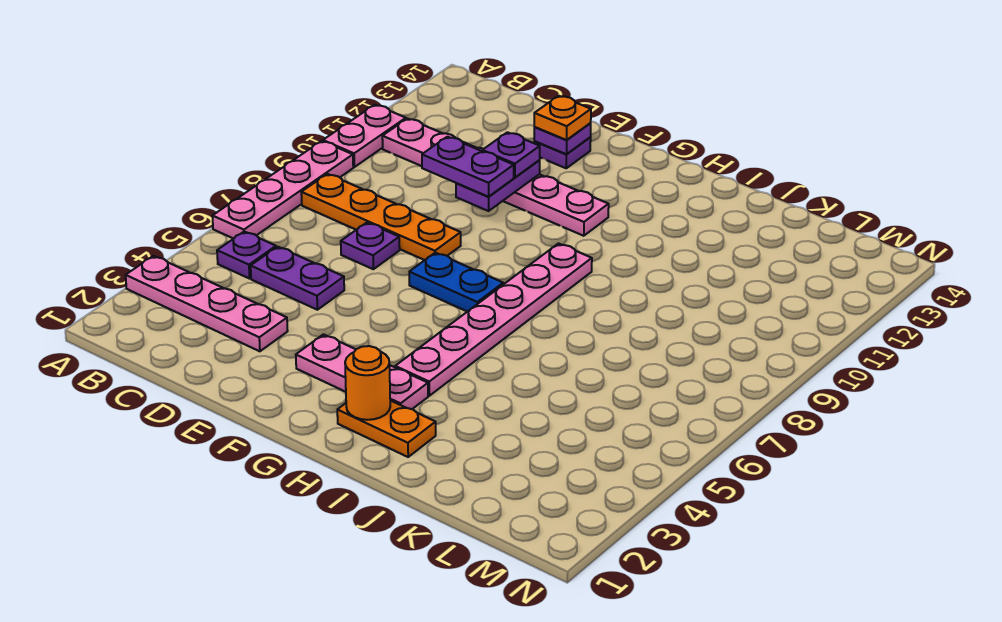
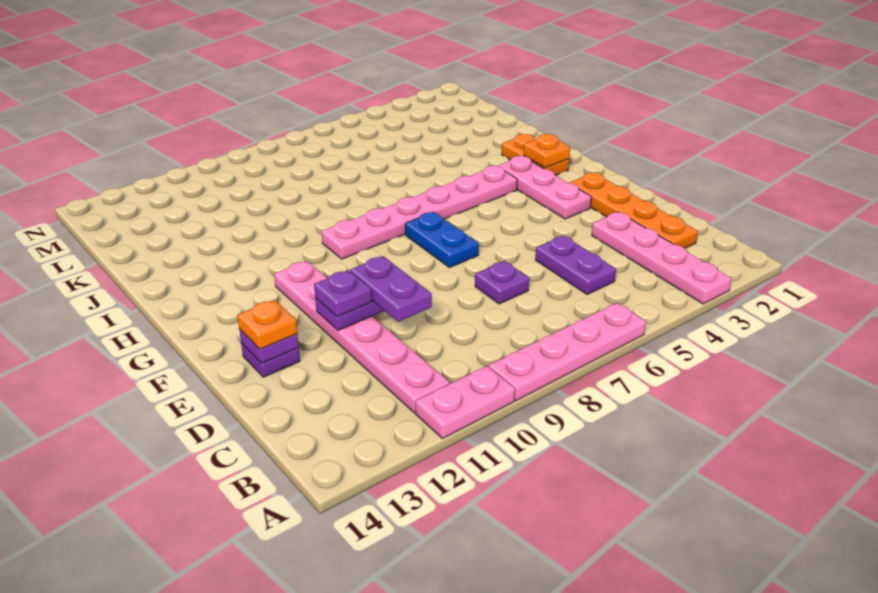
purple 1x1 plate [217,232,276,279] -> none
orange 1x4 plate [301,174,461,260] -> orange 1x4 plate moved to [570,172,698,248]
orange 1x1 round brick [345,346,390,420] -> orange 1x1 plate [524,134,570,168]

